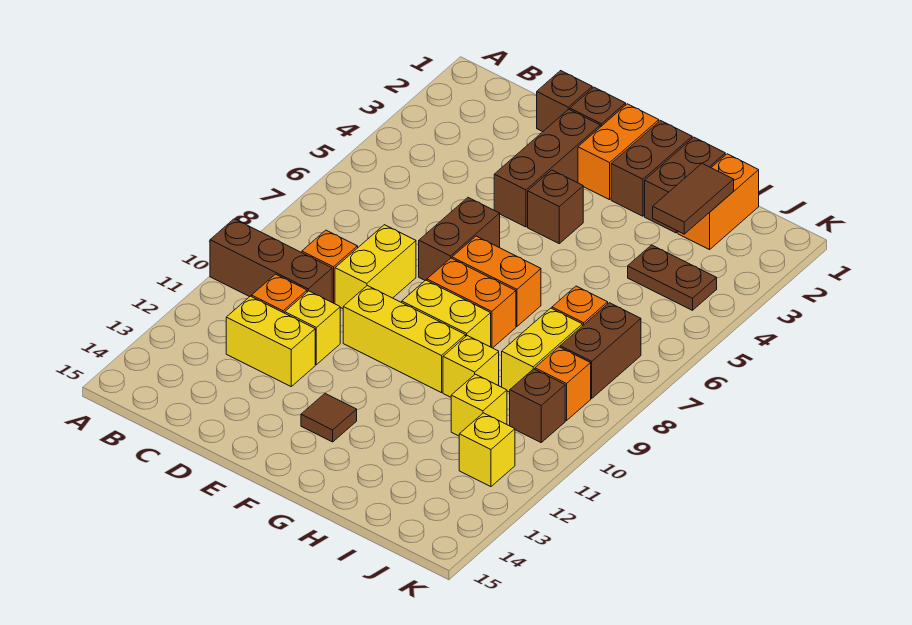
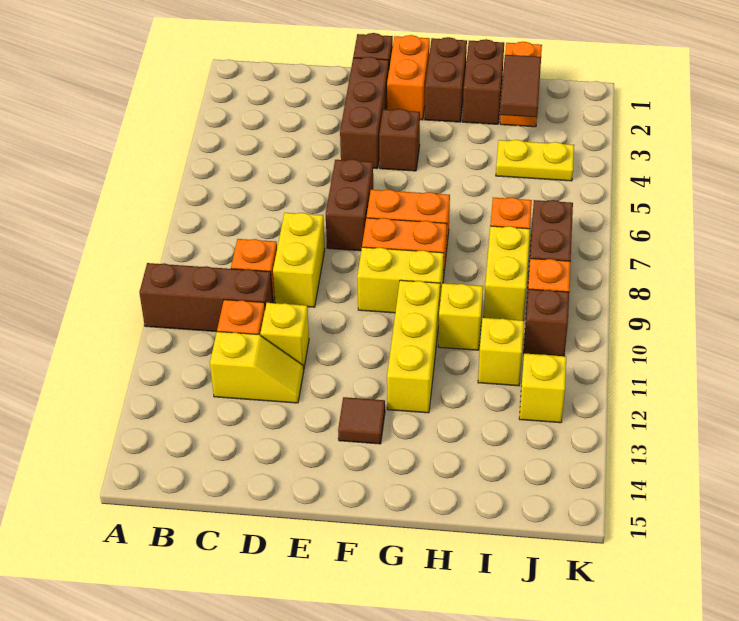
yellow 1x2 brick [226,296,315,386] -> yellow 1x2 slope [210,332,304,403]
brown 1x1 brick [537,71,592,132] -> none
yellow 1x3 brick [343,286,466,393] -> yellow 1x3 brick turned to [387,280,440,413]
brown 1x2 plate [628,245,717,310] -> yellow 1x2 plate [496,140,574,181]

